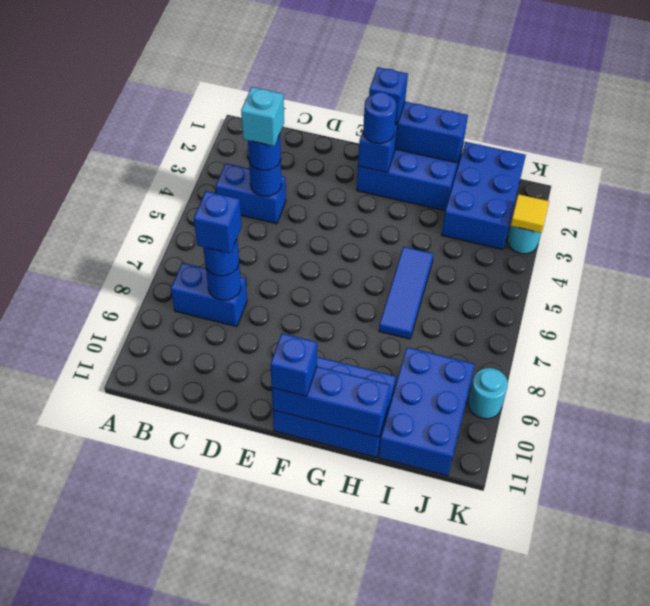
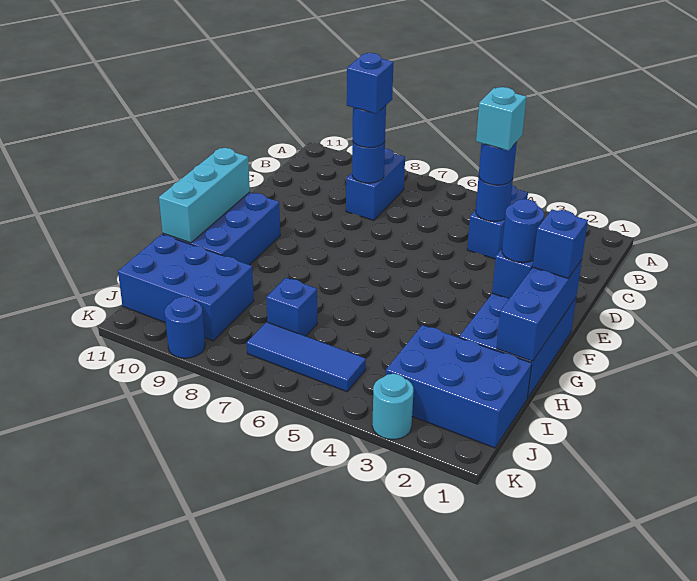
blue 1x3 brick [272,367,390,437] -> cyan 1x3 brick [159,148,250,243]
blue 1x1 brick [271,334,317,396] -> blue 1x1 brick moved to [266,278,317,336]
blue 1x3 tile [379,247,434,339] -> blue 1x3 tile moved to [247,322,366,392]
yellow 1x1 tile [510,194,549,233] -> none
cyan 1x1 round brick [468,368,508,419] -> blue 1x1 round brick [165,297,205,358]

